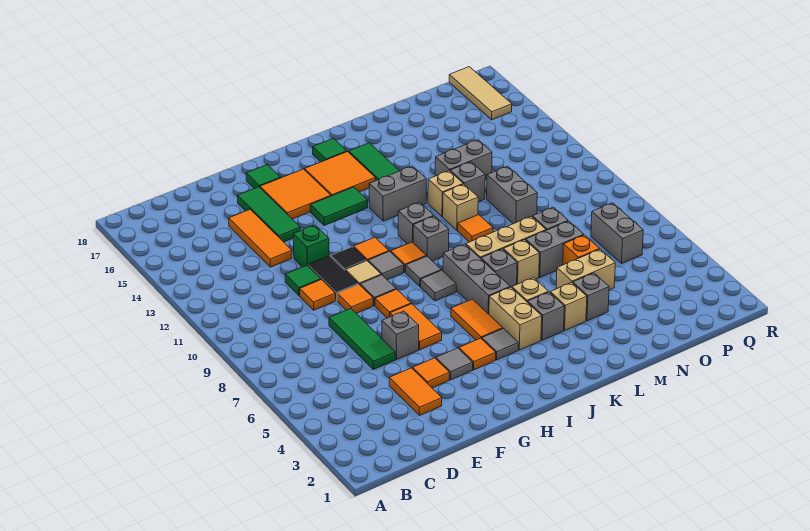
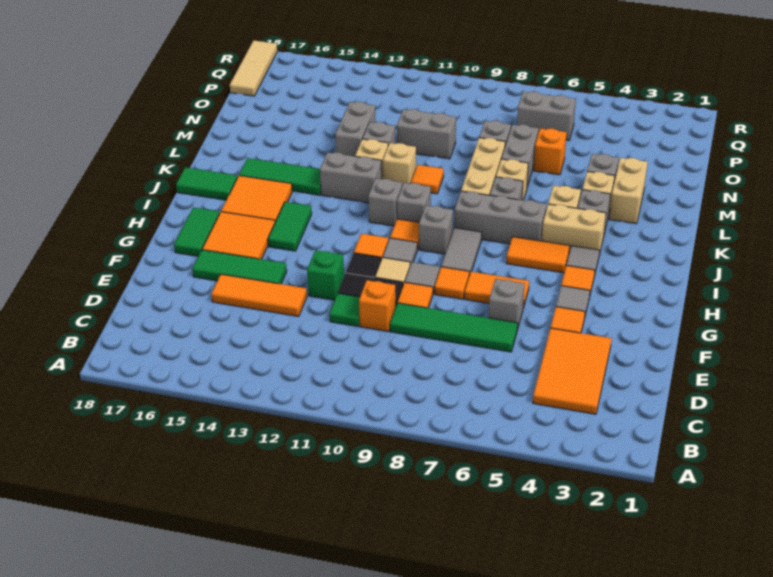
orange 1x2 tile [389,368,442,416] -> orange 2x3 tile [533,328,612,414]
green 1x3 tile [329,309,395,369] -> green 1x4 tile [390,303,518,352]
orange 1x1 tile [300,280,336,310] -> orange 1x1 brick [359,280,396,332]
green 1x1 tile [246,165,281,188] -> green 1x2 tile [174,207,220,256]
grey 1x1 tile [421,270,456,301] -> grey 1x2 tile [441,228,482,275]
grey 1x1 tile [406,256,441,286] -> grey 1x1 brick [419,206,453,254]
grey 1x2 brick [369,166,426,221] -> grey 1x2 brick turned to [320,152,382,203]
green 1x1 tile [313,138,347,162] -> green 1x2 tile [176,167,238,200]
tan 1x2 brick [556,249,615,290] -> tan 1x2 brick moved to [609,158,648,224]
tan 1x3 tile [449,67,512,120] -> tan 1x3 tile turned to [230,40,277,96]

